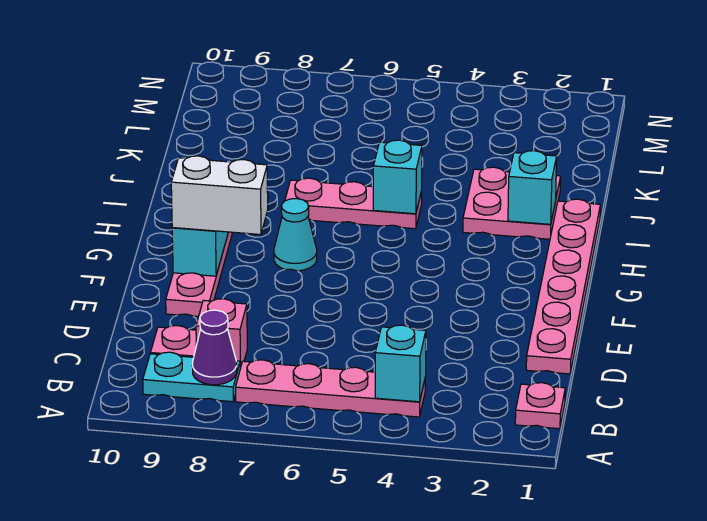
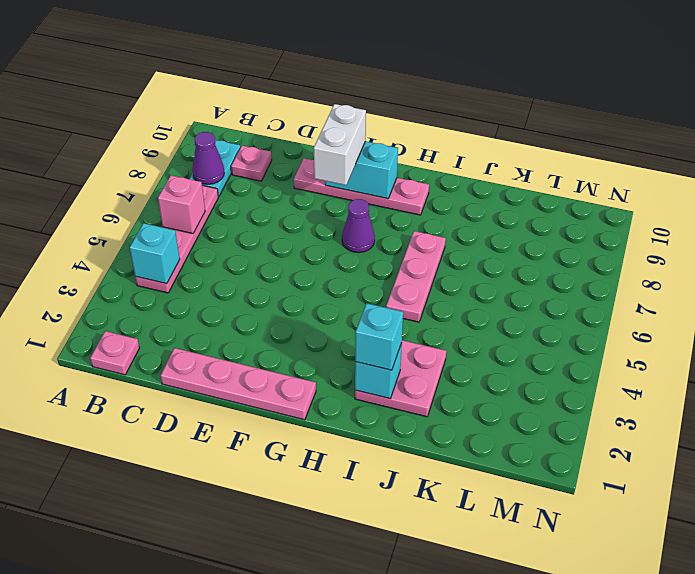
pink 1x1 brick [196,299,247,368] -> pink 1x1 brick moved to [158,175,205,234]
pink 1x6 plate [526,199,600,374] -> pink 1x4 plate [161,348,316,420]
cyan 1x1 cone [274,199,317,271] -> purple 1x1 cone [342,199,375,253]
cyan 1x1 brick [373,140,422,214] -> cyan 1x1 brick moved to [355,303,403,370]

